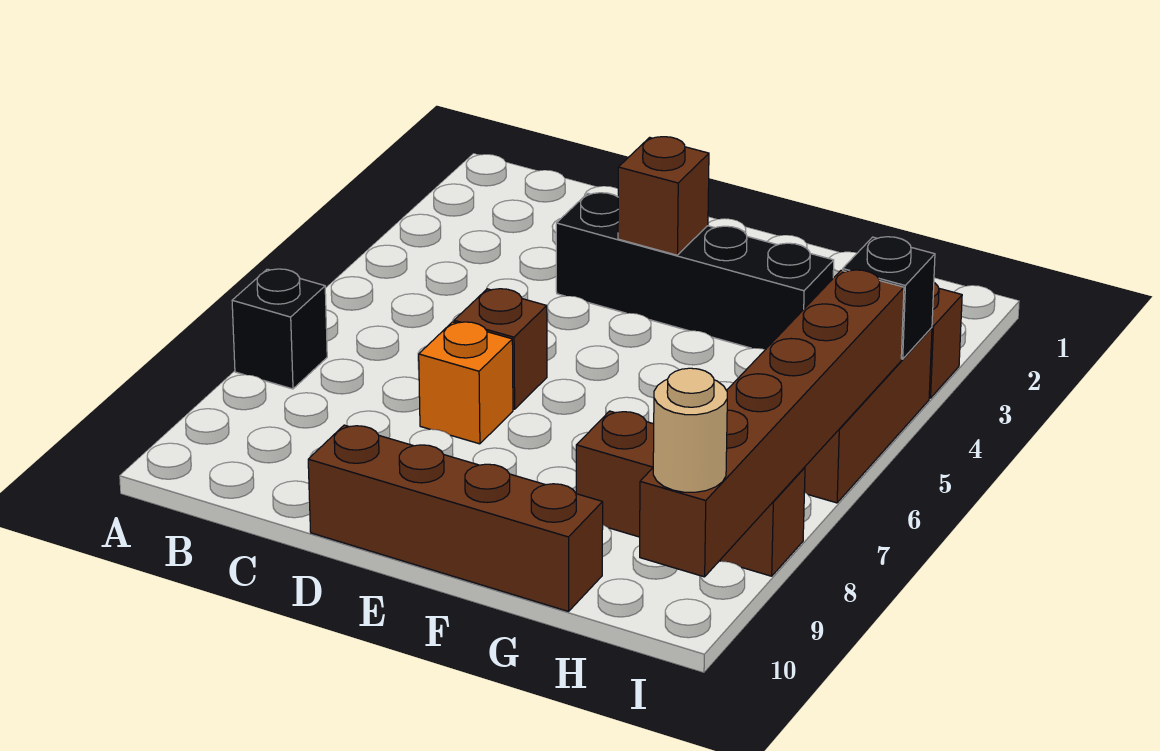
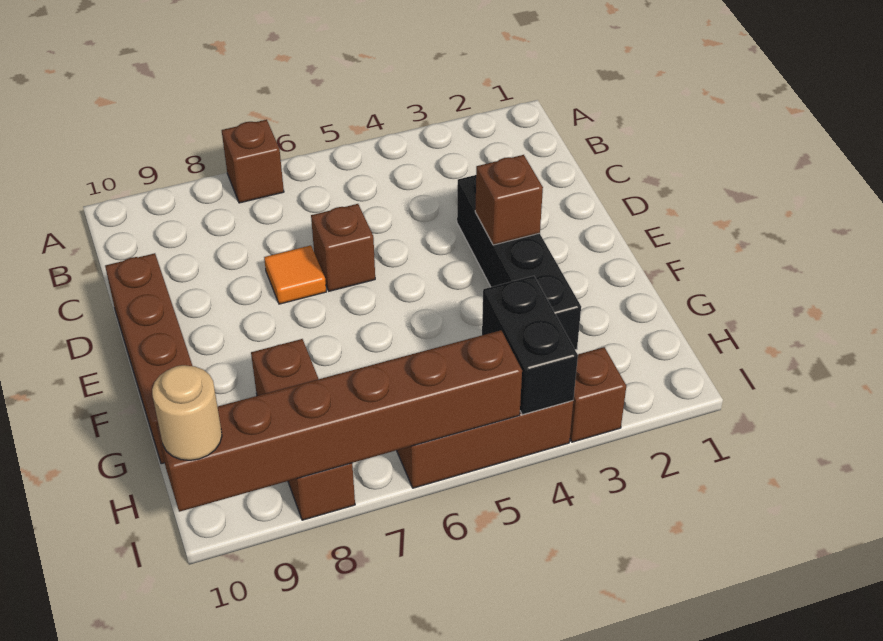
black 1x1 brick [232,269,327,389] -> brown 1x1 brick [222,120,284,203]
orange 1x1 brick [419,322,513,444] -> orange 1x1 tile [264,245,326,304]
black 1x1 brick [843,237,935,359] -> black 1x2 brick [482,276,578,415]

